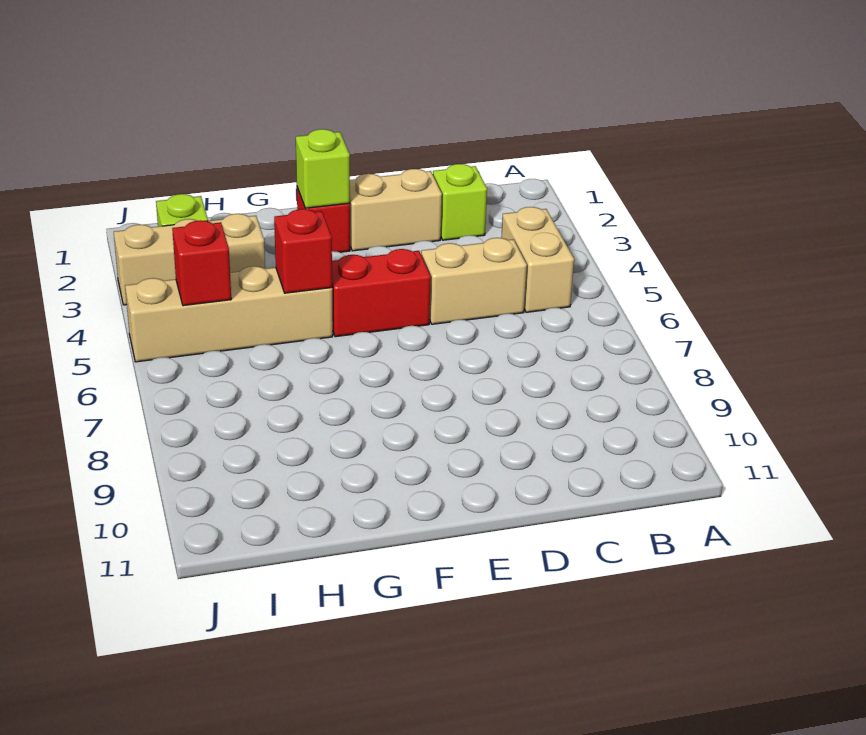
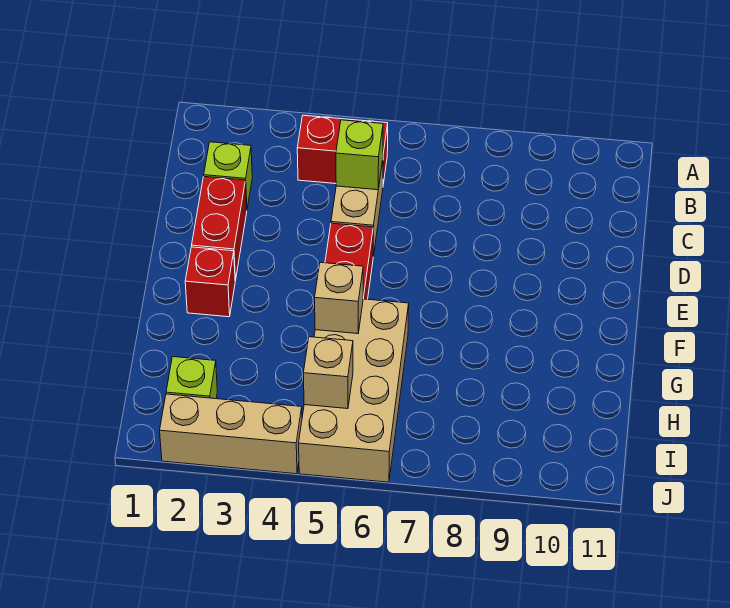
tan 1x2 brick [501,207,574,312] -> red 1x2 brick [297,115,388,184]
tan 1x2 brick [350,169,442,251] -> red 1x2 brick [192,176,247,281]
lime 1x1 brick [296,129,350,208] -> lime 1x1 brick moved to [336,120,383,190]
tan 1x4 brick [125,266,333,362] -> tan 2x4 brick [299,299,409,482]
red 1x1 brick [274,209,332,293] -> tan 1x1 brick [315,262,363,334]
tan 1x3 brick [114,214,265,305] -> tan 1x3 brick turned to [160,394,302,474]
red 1x1 brick [172,220,231,306] -> tan 1x1 brick [303,337,353,409]

